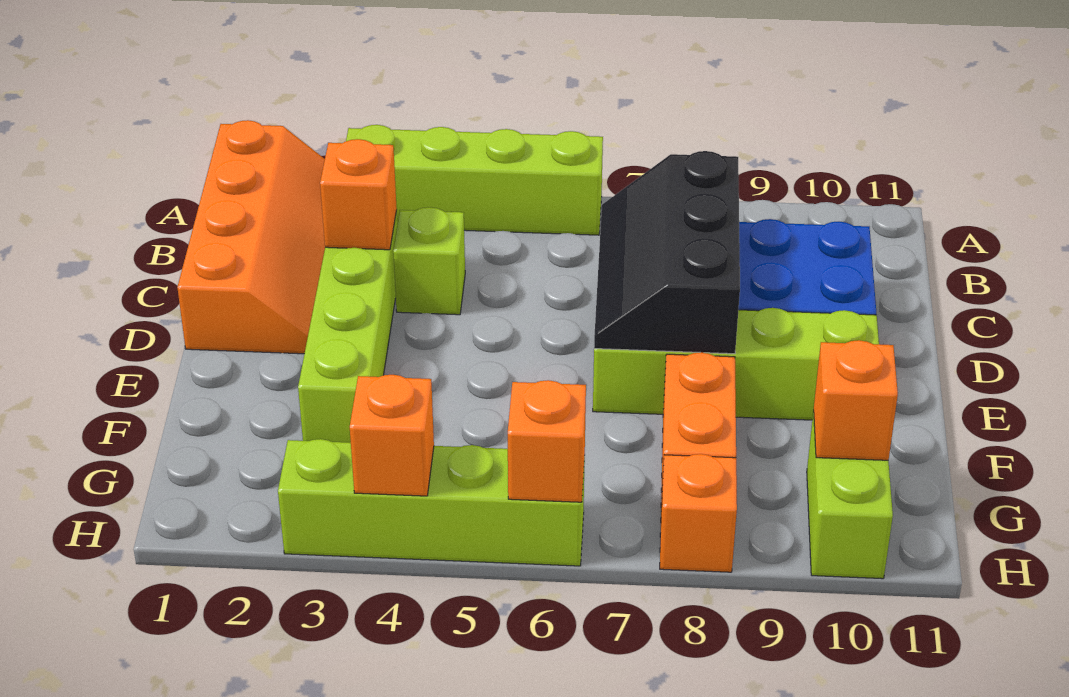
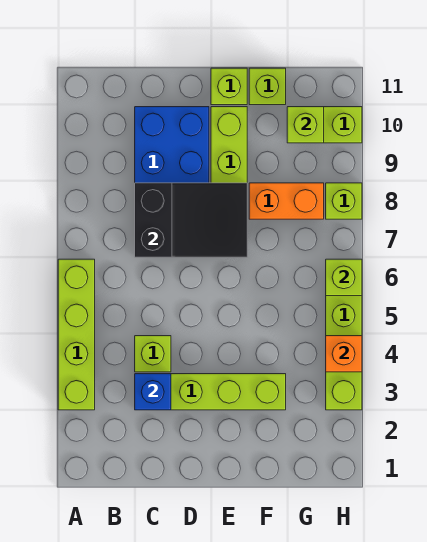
orange 2x4 slope [177,120,325,354] -> none
orange 1x1 brick [320,139,397,250] -> blue 1x1 brick [135,374,171,410]
black 2x3 slope [594,151,740,354] -> black 2x3 slope turned to [135,183,247,257]
none -> lime 1x1 brick [211,68,247,105]
none -> lime 1x1 brick [249,68,286,105]
orange 1x1 brick [814,340,898,460] -> lime 1x1 brick [287,107,324,143]
orange 1x1 brick [508,380,586,502] -> lime 1x1 brick [326,259,362,296]
orange 1x1 brick [660,454,737,572] -> lime 1x1 brick [326,183,362,219]

